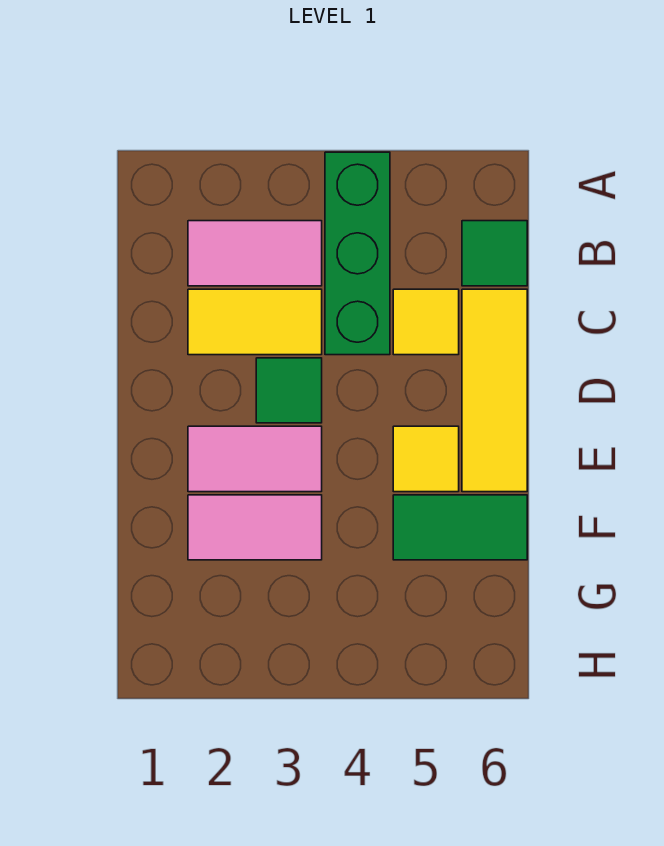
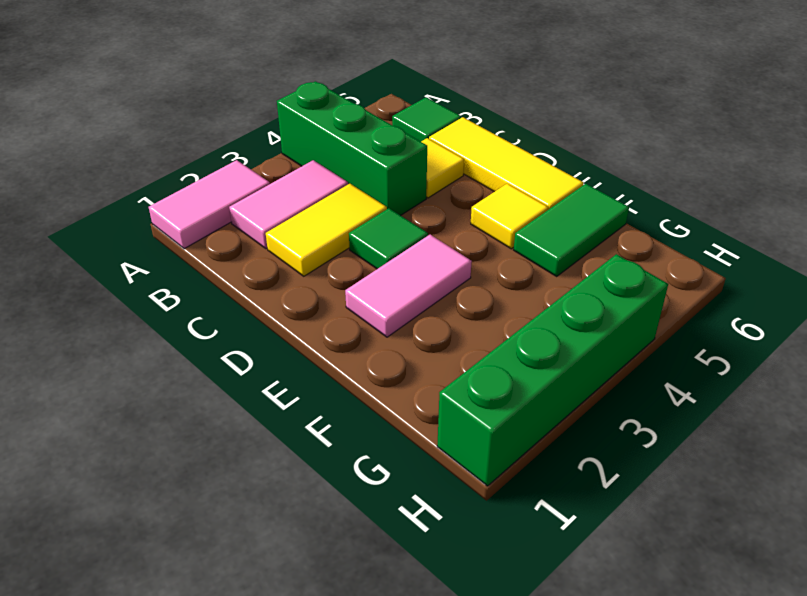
pink 1x2 tile [188,495,322,560] -> pink 1x2 tile moved to [149,160,270,249]
none -> green 1x4 brick [437,254,668,486]

